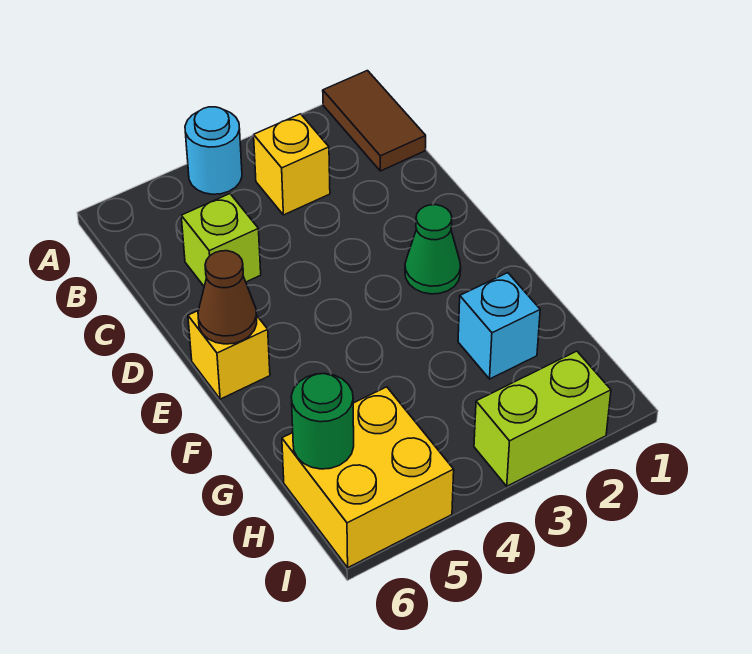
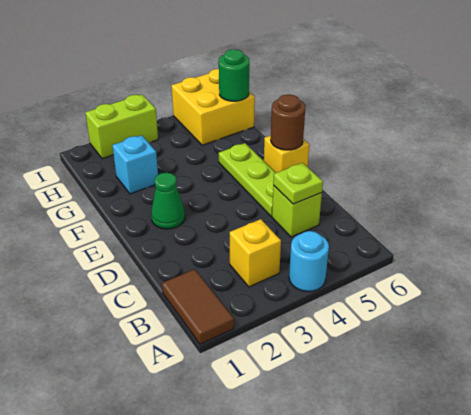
none -> lime 1x1 plate [273,163,323,204]
none -> lime 1x3 plate [219,143,276,217]
brown 1x1 cone [198,251,257,344] -> brown 1x1 round brick [271,95,305,150]

